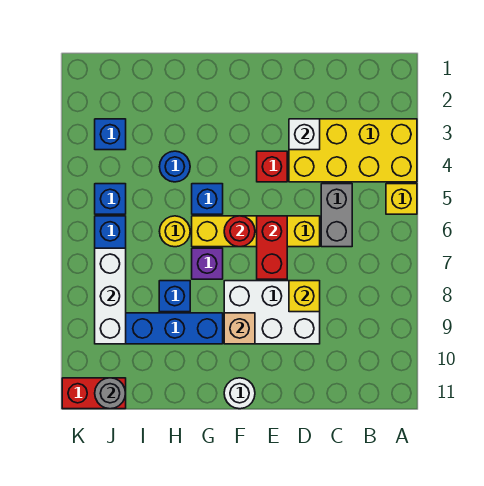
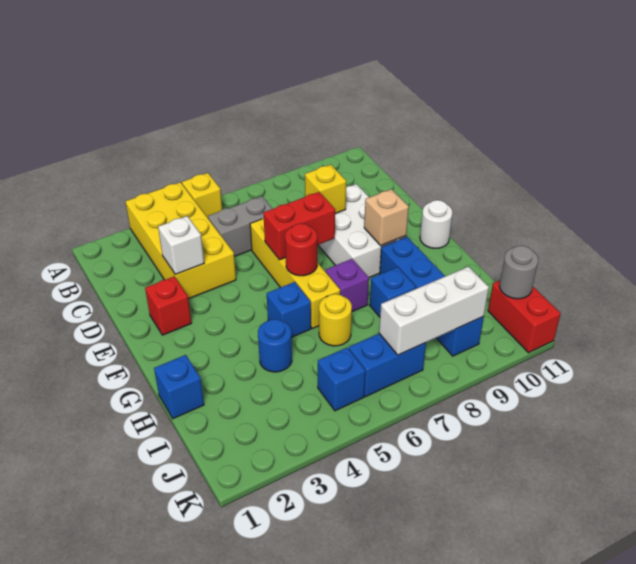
red 1x1 brick [257,151,287,182] -> red 1x1 brick moved to [145,276,191,335]
blue 1x1 brick [95,119,126,150] -> blue 1x1 brick moved to [154,355,204,419]

